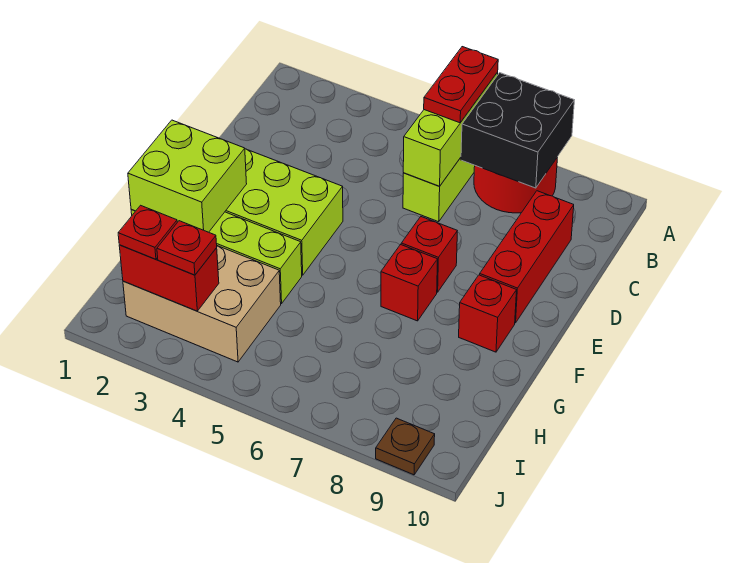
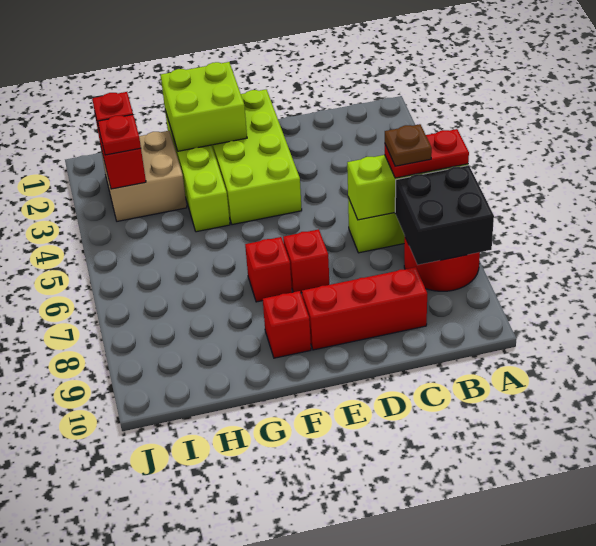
tan 2x3 brick [123,246,281,362] -> tan 2x2 brick [101,131,187,221]
brown 1x1 plate [376,418,435,475] -> brown 1x1 plate moved to [385,124,432,166]

